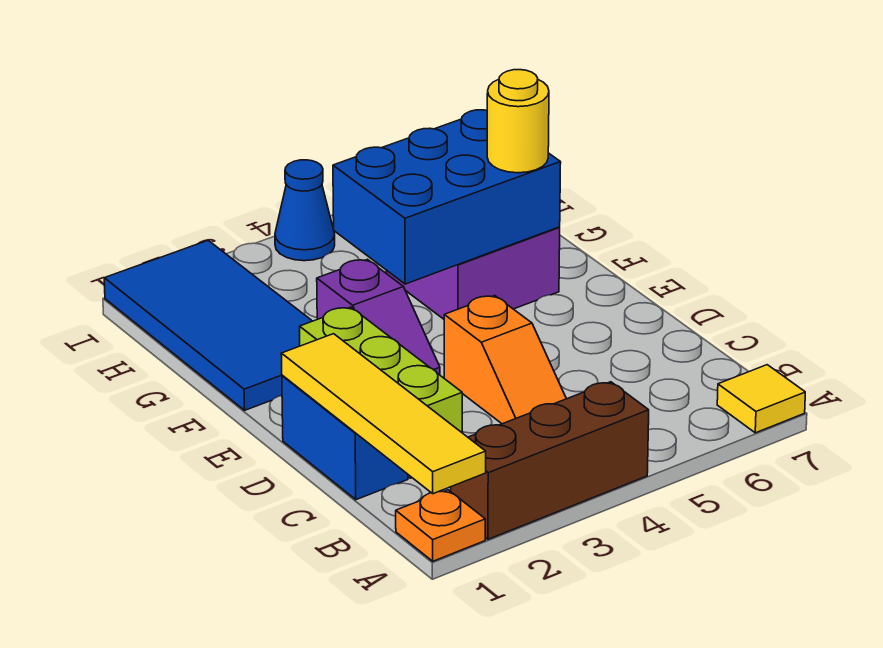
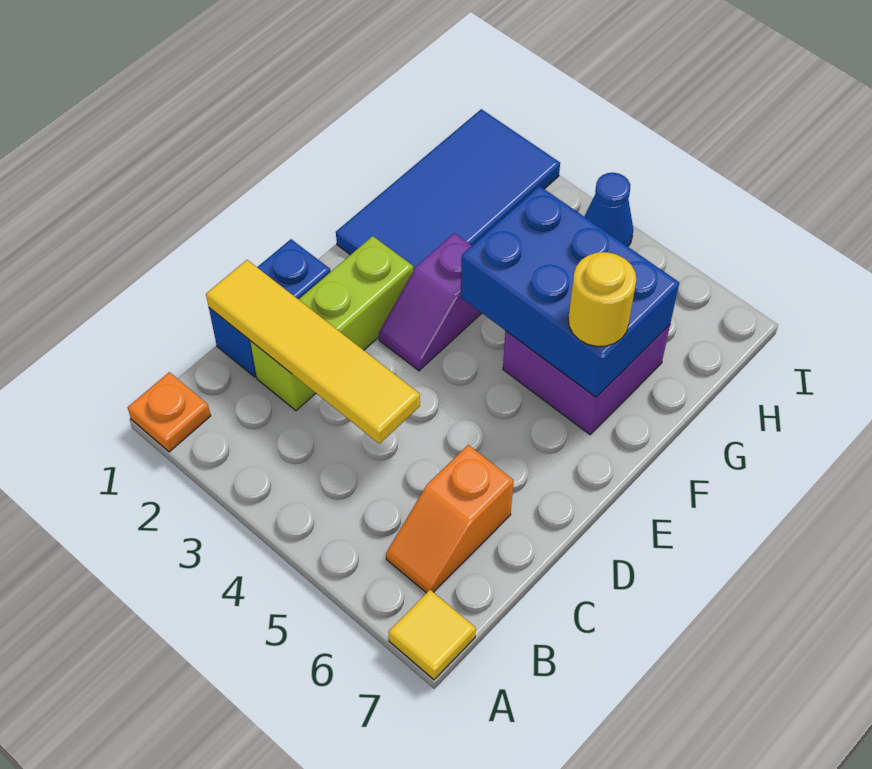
yellow 1x4 tile [281,334,486,494] -> yellow 1x4 tile turned to [206,260,420,444]
brown 1x3 brick [451,382,649,539] -> none
orange 1x2 slope [444,296,566,424] -> orange 1x2 slope moved to [386,445,514,593]

